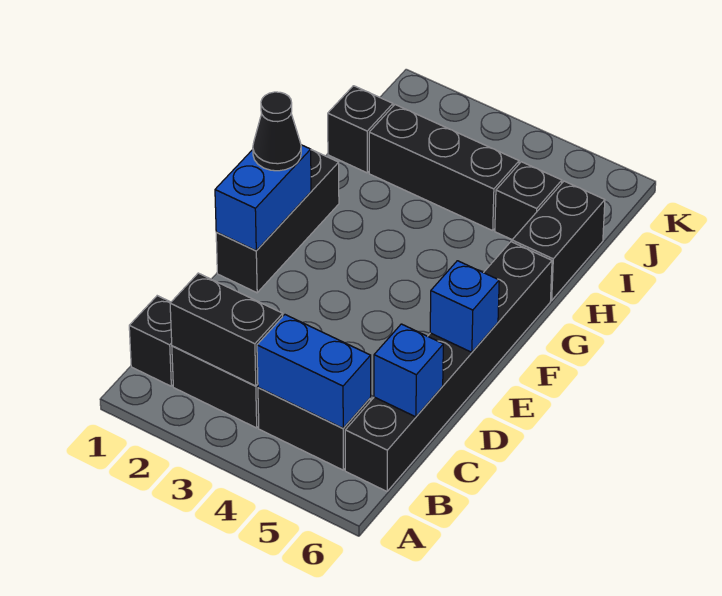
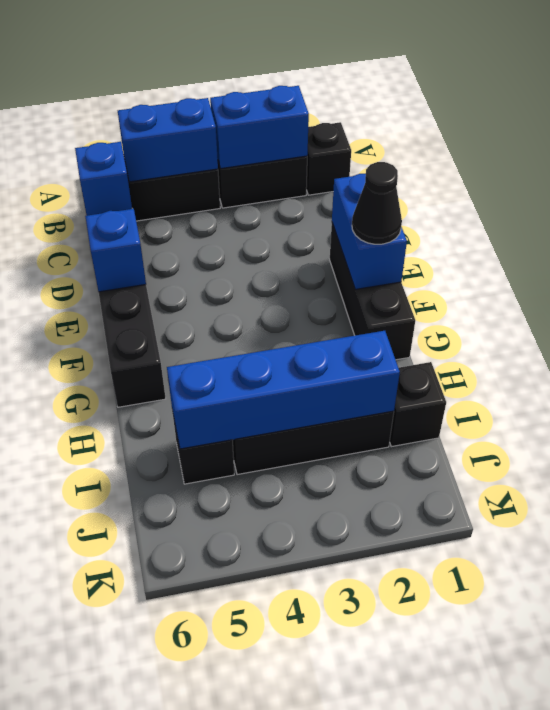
black 1x2 brick [170,273,283,386] -> blue 1x2 brick [210,86,309,169]
black 1x2 brick [512,181,605,300] -> none
none -> blue 1x4 brick [167,331,400,449]

